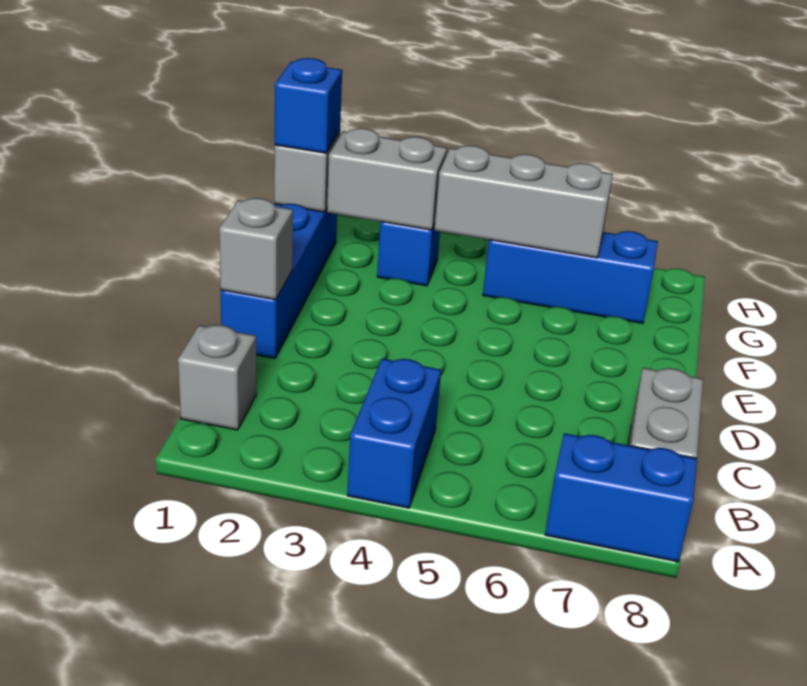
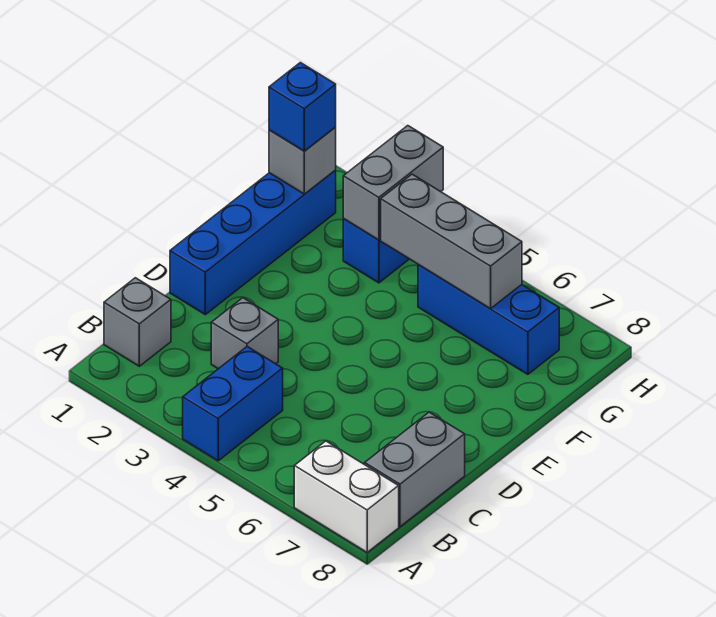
blue 1x2 brick [545,433,697,562] -> white 1x2 brick [294,441,399,552]
grey 1x1 brick [219,198,293,300] -> grey 1x1 brick moved to [211,298,278,369]
grey 1x2 brick [327,128,447,230] -> grey 1x2 brick turned to [343,126,443,240]

